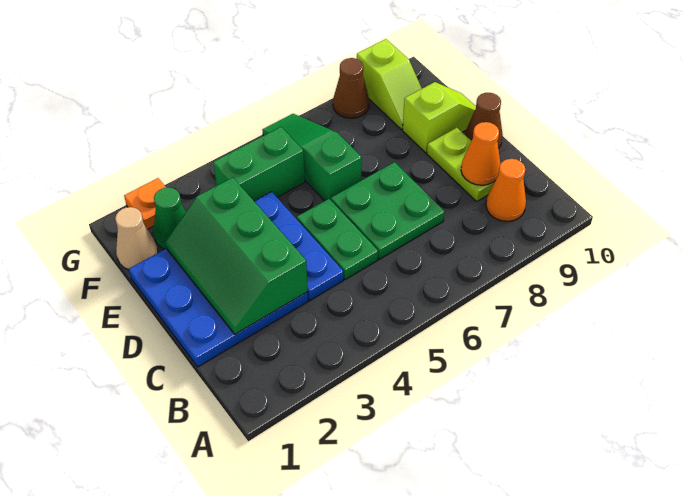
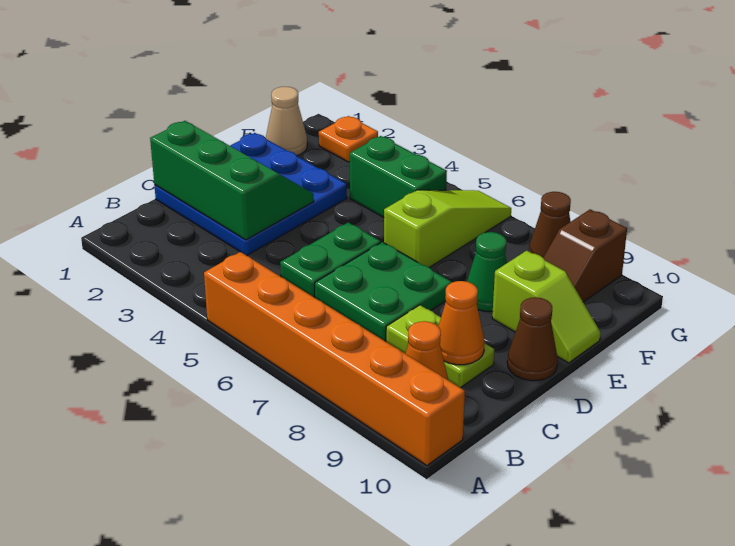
none -> orange 1x6 brick [204,252,465,466]
green 2x3 slope [165,177,308,334] -> green 2x3 slope turned to [150,121,314,240]
blue 1x3 plate [254,192,343,300] -> none
lime 1x2 plate [427,128,495,201] -> lime 1x2 plate turned to [386,305,494,388]
green 1x3 slope [262,114,362,201] -> lime 1x3 slope [384,190,511,268]
green 1x1 cone [153,187,186,249] -> green 1x1 cone moved to [467,232,507,311]
lime 1x2 slope [357,39,422,130] -> brown 1x2 slope [543,209,627,302]

